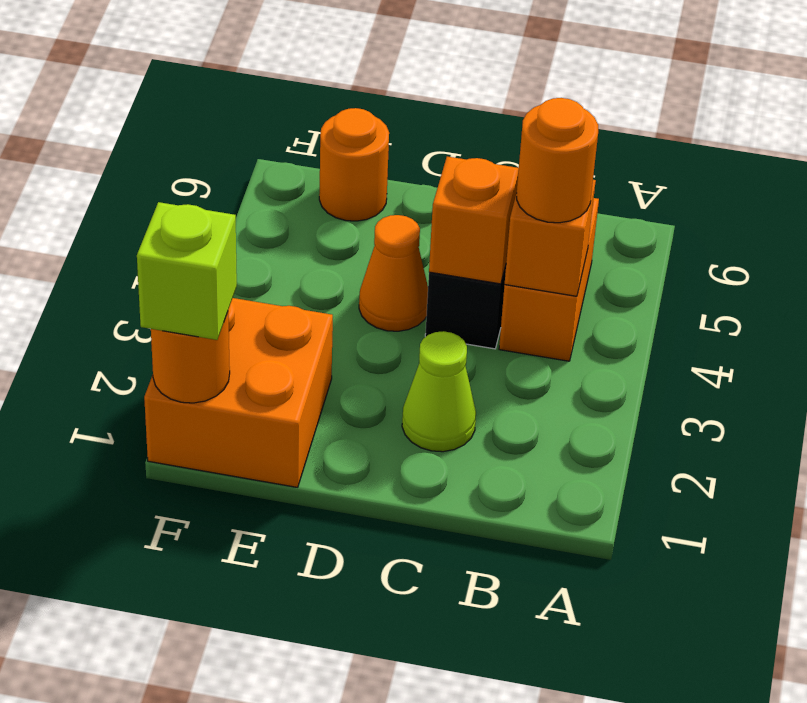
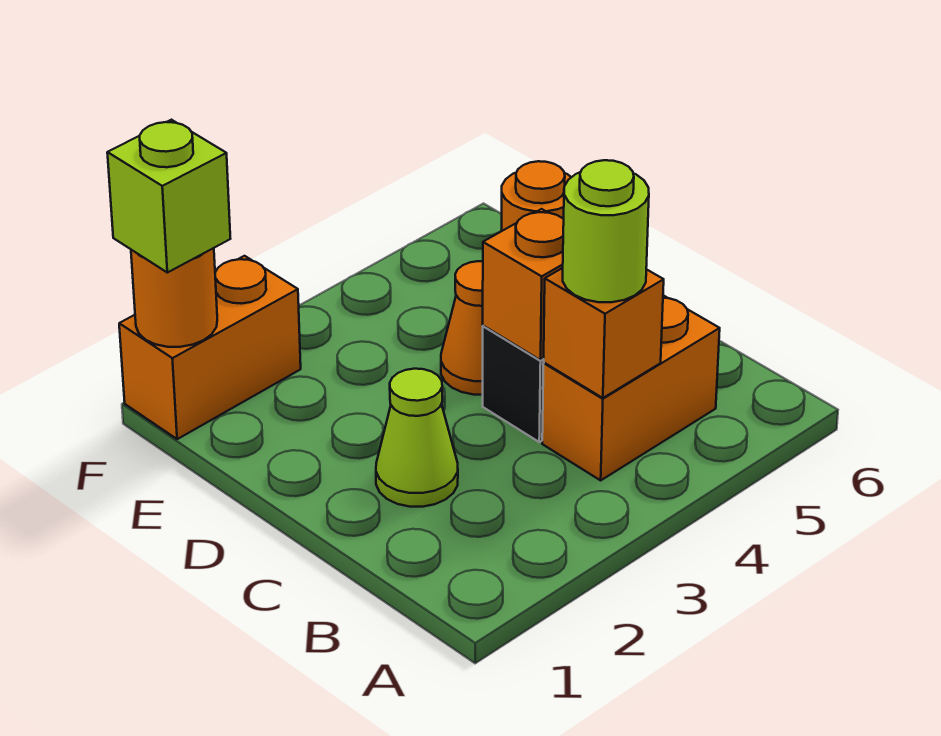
orange 1x1 round brick [517,98,598,223] -> lime 1x1 round brick [563,160,649,302]
orange 2x2 brick [144,298,333,487] -> orange 1x2 brick [119,256,301,439]

